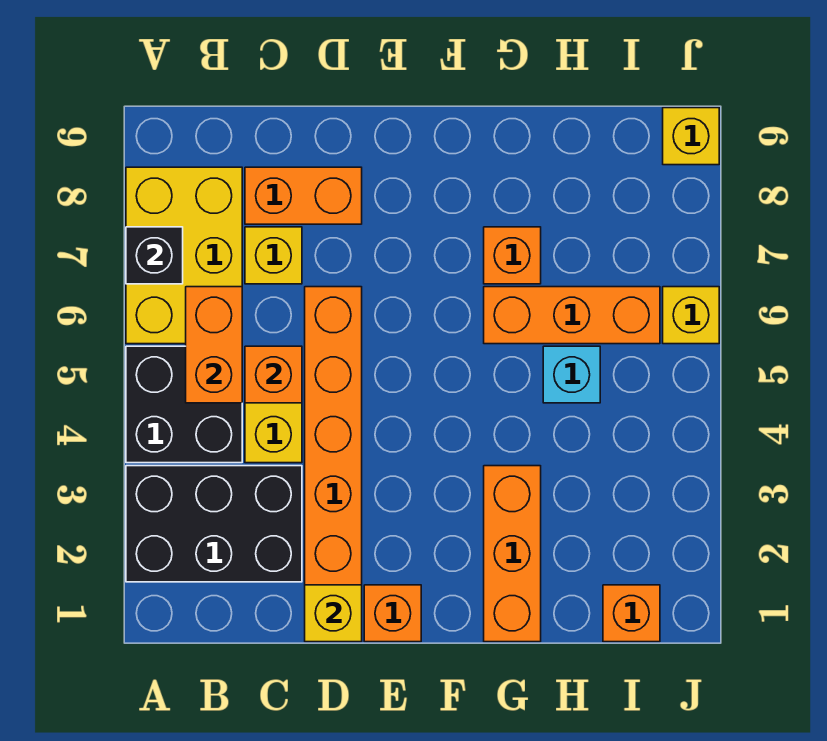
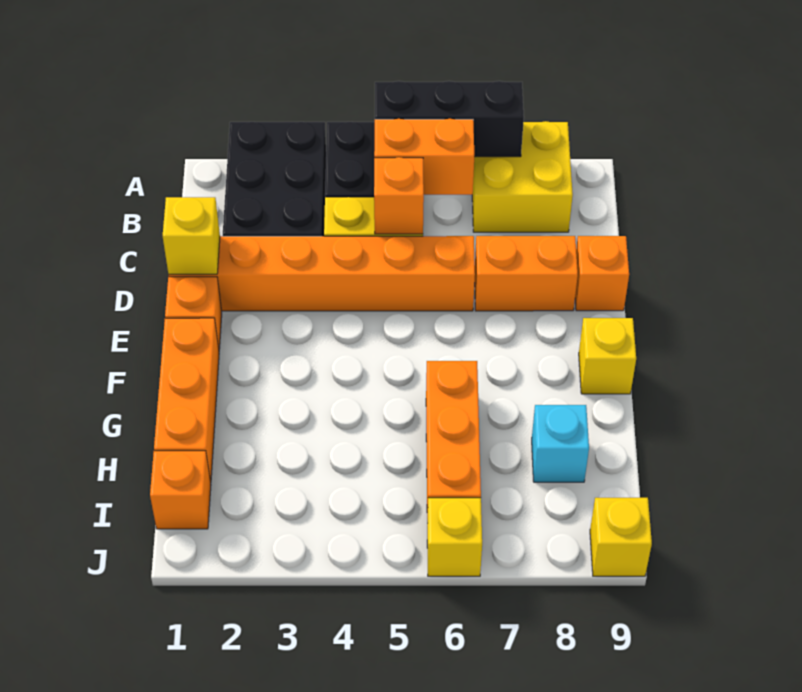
yellow 2x3 brick [126,167,242,344] -> yellow 2x2 brick [472,121,573,232]
black 1x1 brick [126,227,183,284] -> black 1x3 brick [375,81,524,157]
yellow 1x1 brick [245,227,302,284] -> yellow 1x1 brick moved to [579,318,636,394]
orange 1x2 brick [245,167,362,224] -> orange 1x2 brick turned to [475,236,578,311]
orange 1x3 brick [484,466,541,642] -> orange 1x3 brick turned to [154,318,219,482]
orange 1x1 brick [484,227,541,284] -> orange 1x1 brick moved to [575,236,629,311]
cyan 1x1 brick [543,346,600,403] -> cyan 1x1 brick moved to [532,405,589,482]

